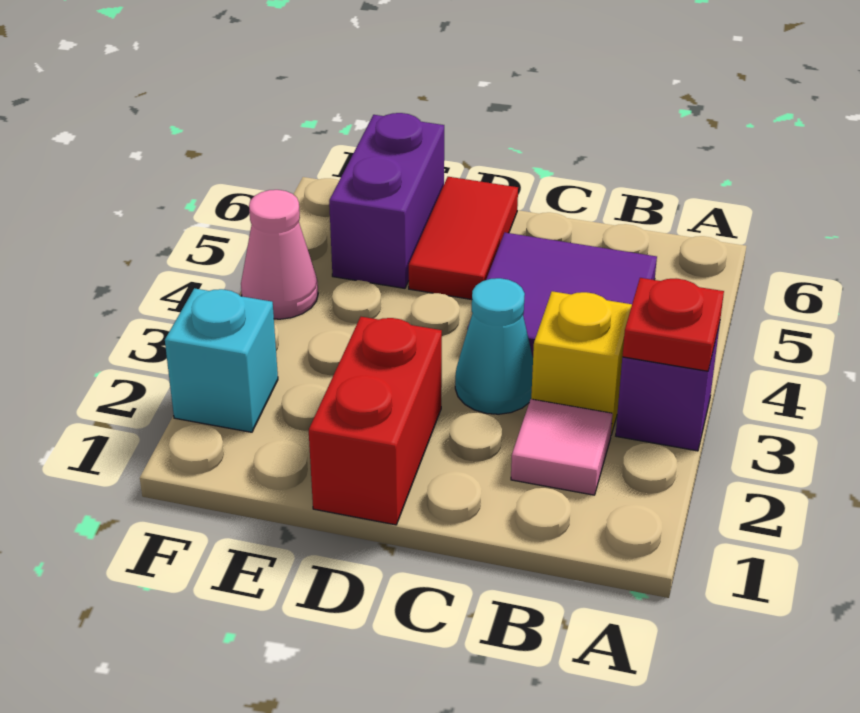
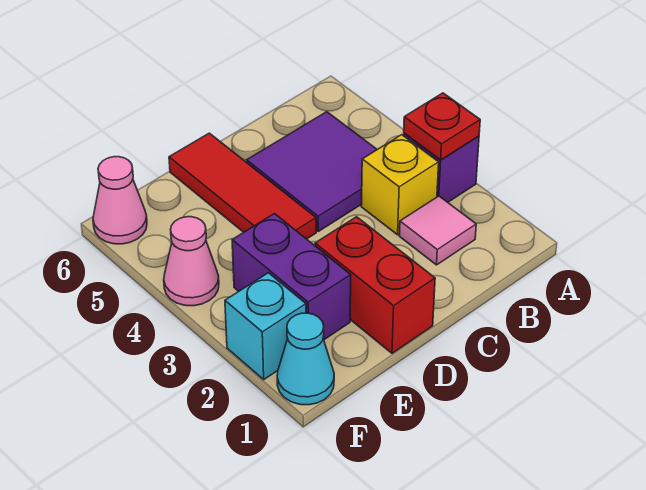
cyan 1x1 cone [455,278,533,414] -> cyan 1x1 cone moved to [277,313,334,405]
red 1x2 tile [409,177,518,300] -> red 1x3 tile [169,133,316,239]
purple 1x2 brick [329,113,444,288] -> purple 1x2 brick moved to [232,214,351,340]
none -> pink 1x1 cone [93,157,147,244]

